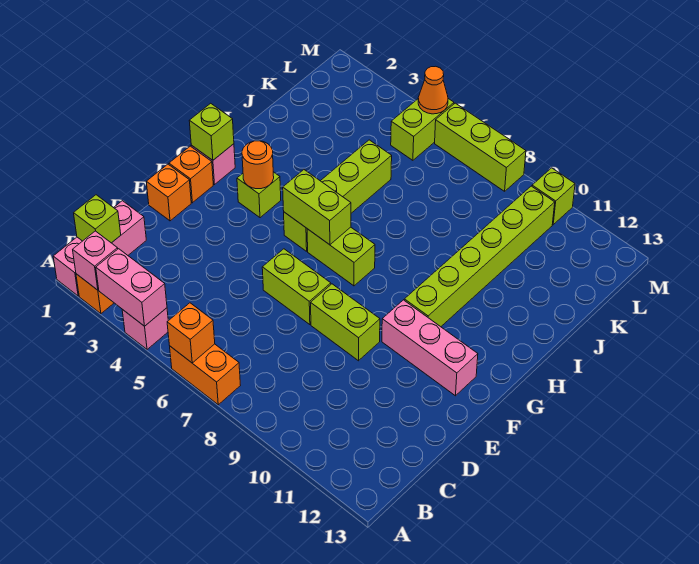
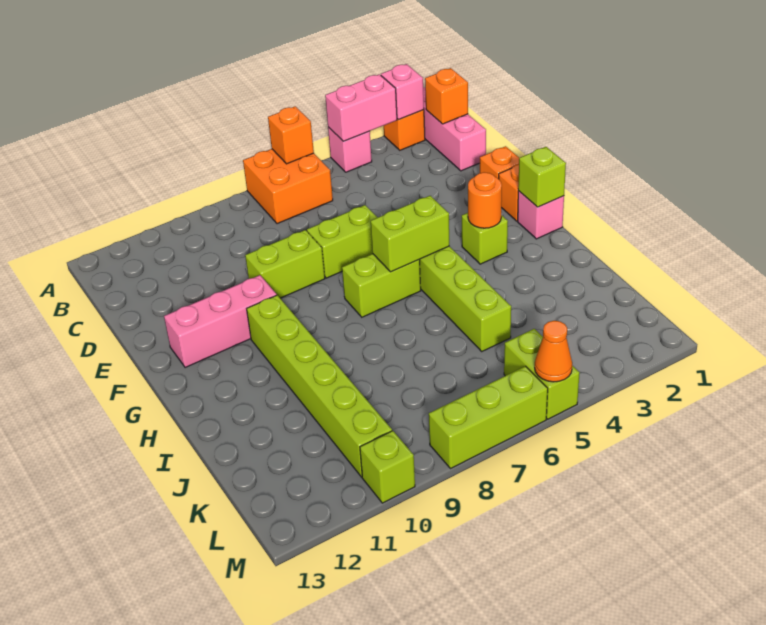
orange 1x2 brick [170,344,241,405] -> orange 2x2 brick [243,149,333,224]
lime 1x1 brick [74,195,121,243] -> orange 1x1 brick [425,68,468,124]

